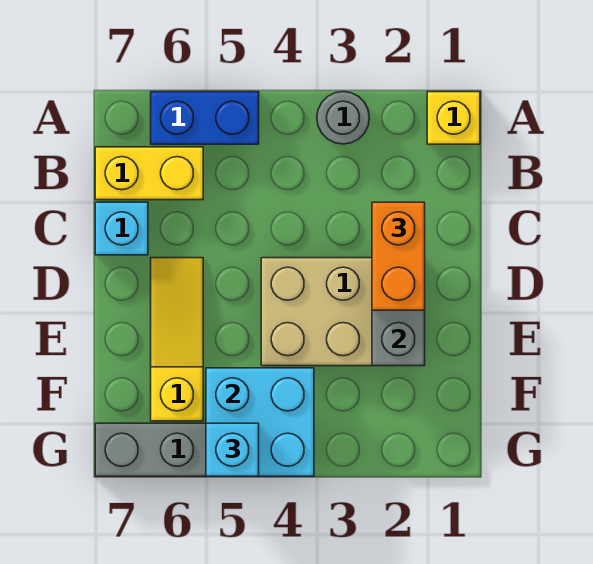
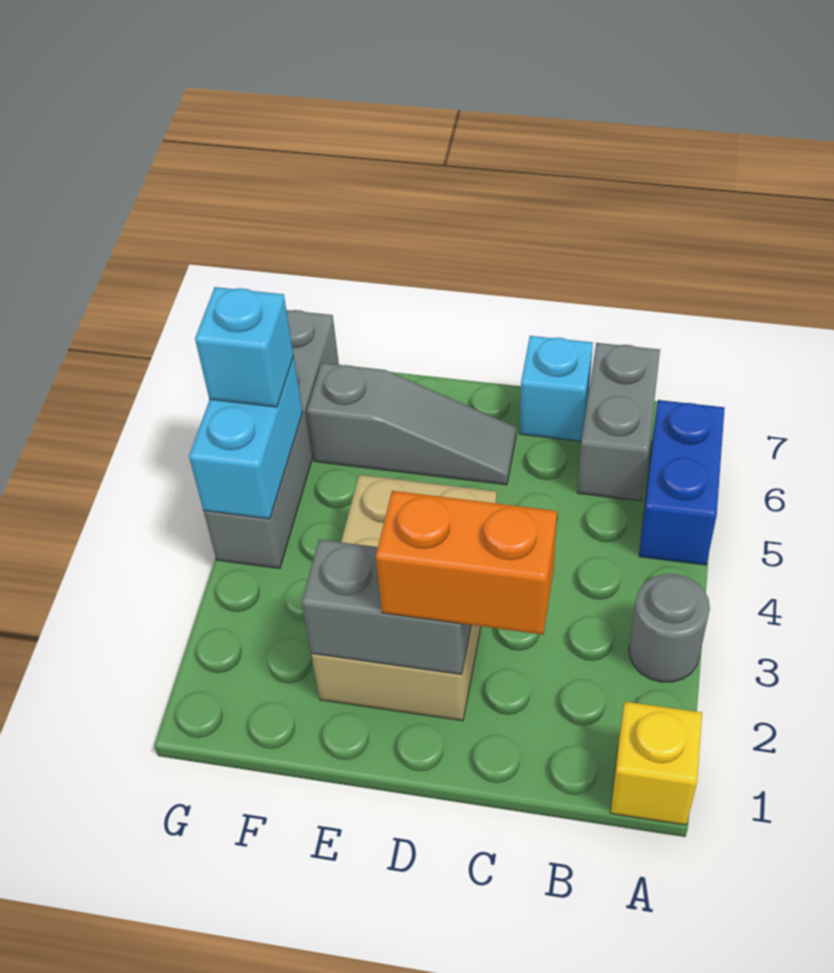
yellow 1x2 brick [95,147,203,200] -> grey 1x2 brick [577,343,660,501]
yellow 1x3 slope [151,258,203,421] -> grey 1x3 slope [307,363,516,485]
cyan 2x2 brick [206,368,314,476] -> cyan 1x2 brick [189,357,303,519]

